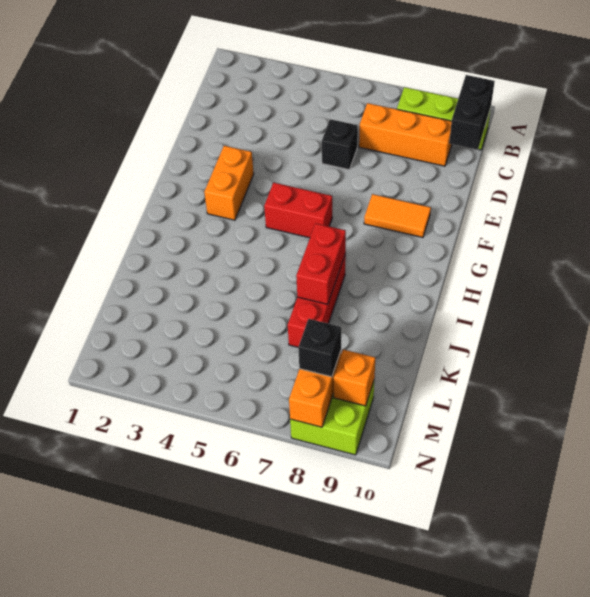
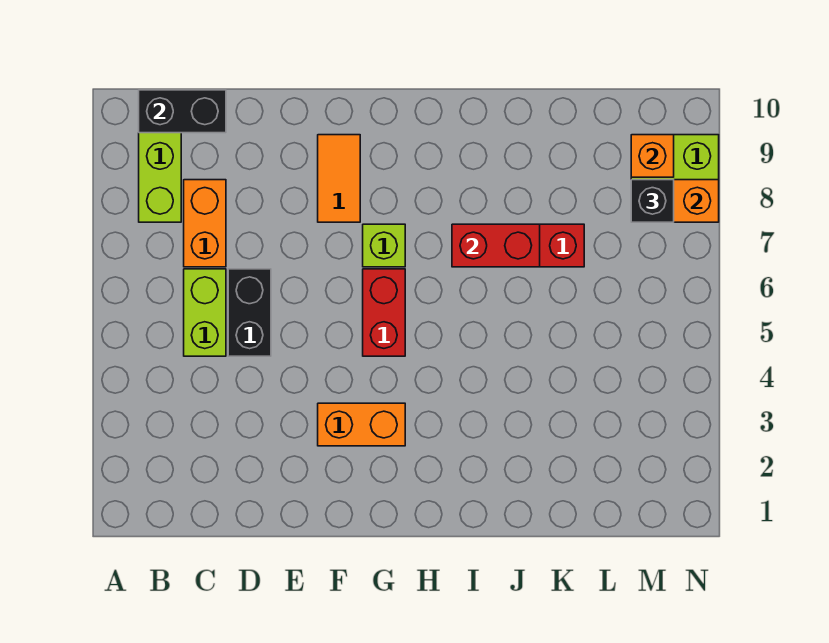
none -> lime 1x2 brick [184,269,226,356]
orange 1x3 brick [359,103,452,166] -> orange 1x2 brick [184,180,226,267]
black 1x1 brick [322,119,358,170] -> black 1x2 brick [228,269,271,356]
none -> lime 1x1 brick [363,224,405,267]

